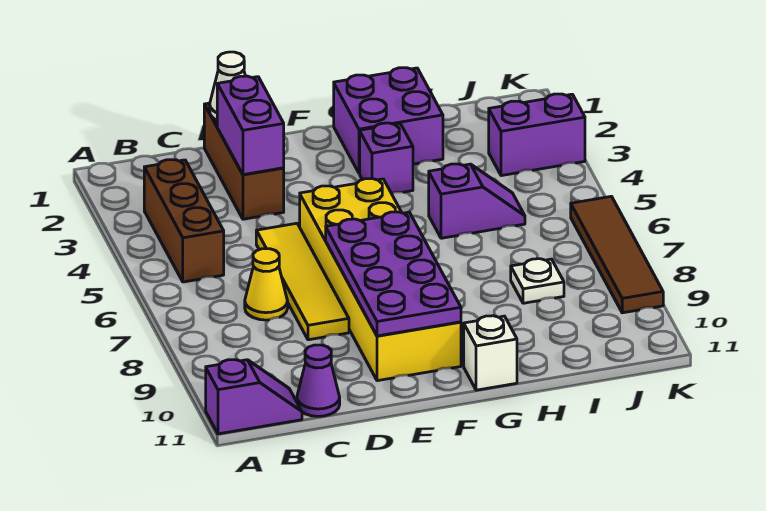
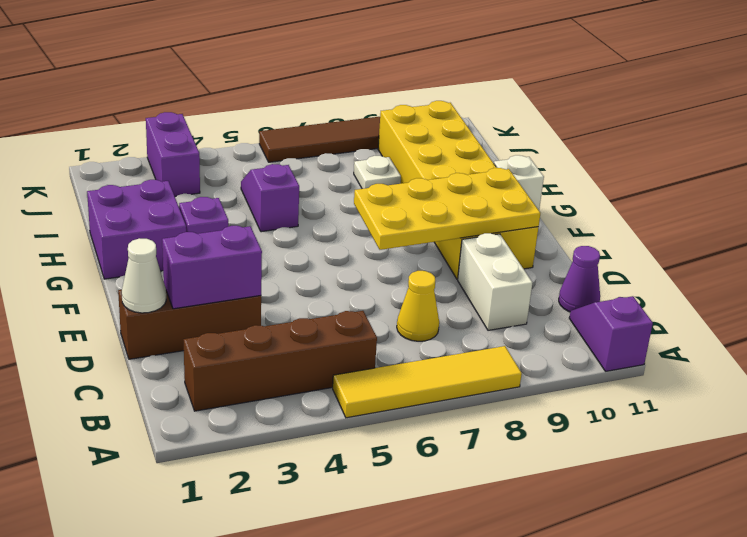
brown 1x3 brick [144,160,224,282] -> brown 1x4 brick [184,311,377,411]
none -> white 1x2 brick [458,233,533,330]
yellow 1x4 tile [256,223,349,340] -> yellow 1x4 tile moved to [333,346,522,418]
yellow 2x6 brick [300,179,461,381] -> yellow 2x6 brick turned to [378,101,538,279]
purple 2x4 plate [326,212,461,336] -> yellow 2x4 plate [354,168,540,250]

